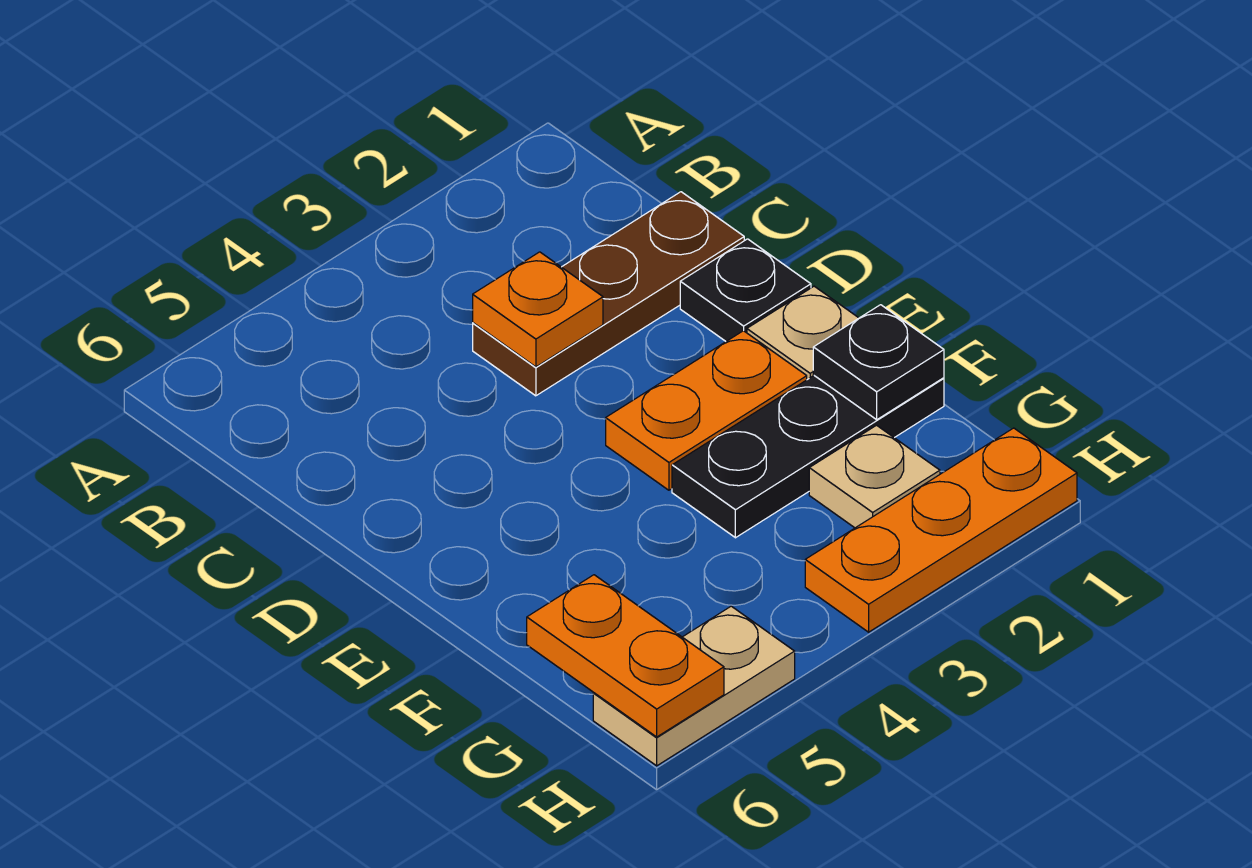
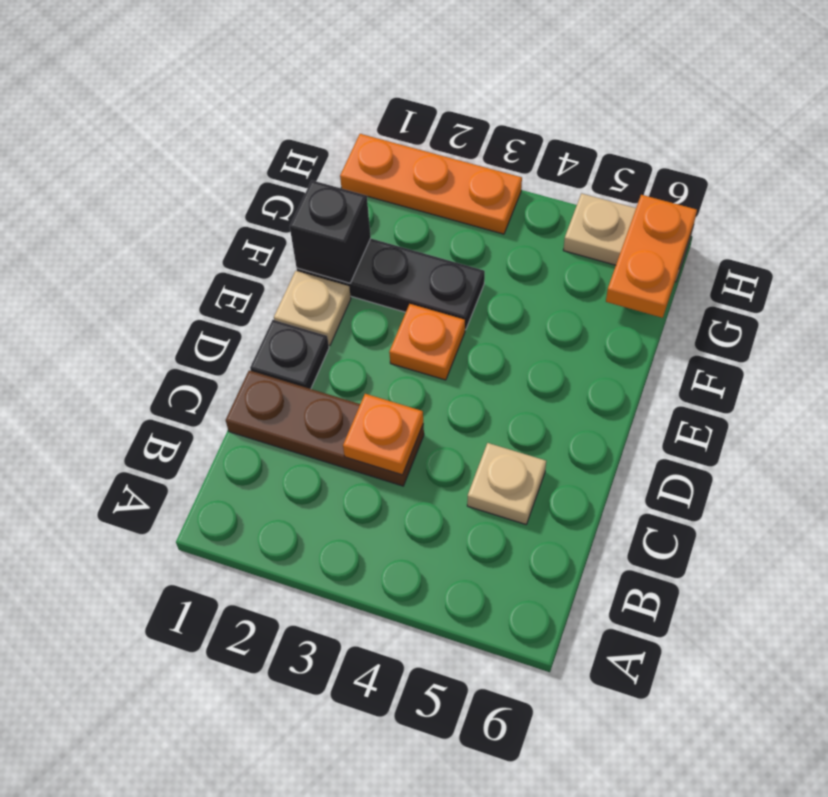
orange 1x2 plate [606,331,807,490] -> orange 1x1 plate [389,304,465,380]
black 1x1 plate [813,305,944,420] -> black 1x1 brick [290,180,371,283]
tan 1x1 plate [809,425,940,528] -> tan 1x1 plate moved to [467,443,546,524]

